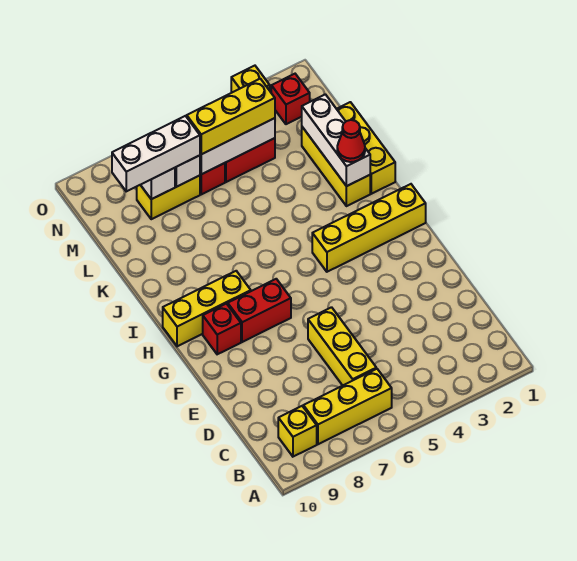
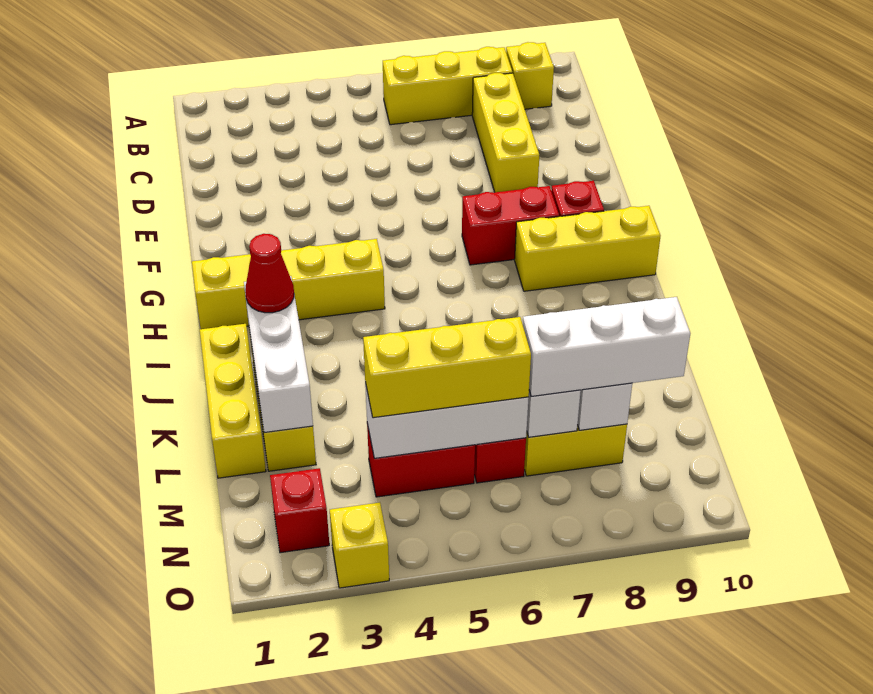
yellow 1x3 brick [308,307,376,386] -> yellow 1x3 brick moved to [472,73,539,192]

